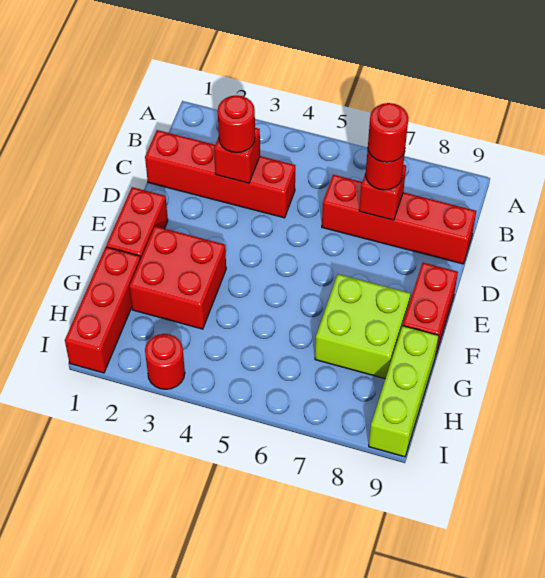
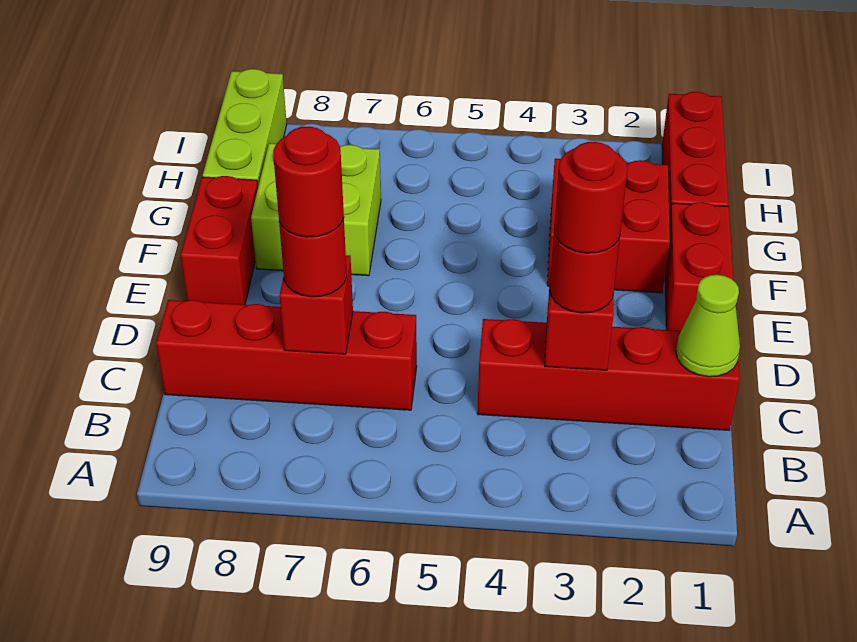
none -> lime 1x1 cone [676,275,740,377]
red 1x1 round brick [145,334,185,389] -> red 1x1 round brick moved to [554,142,627,253]

